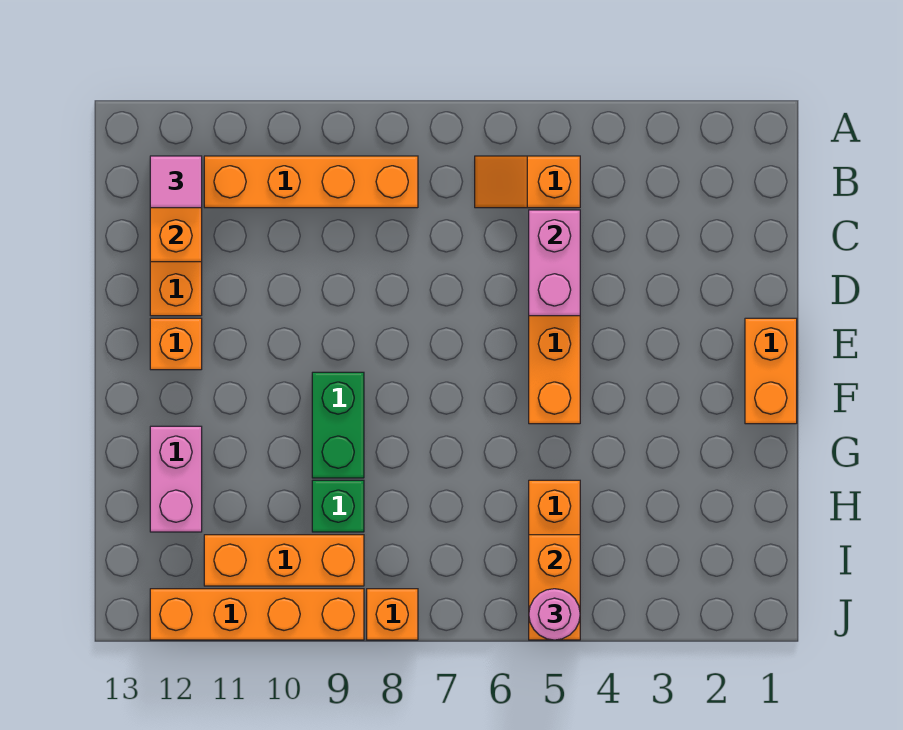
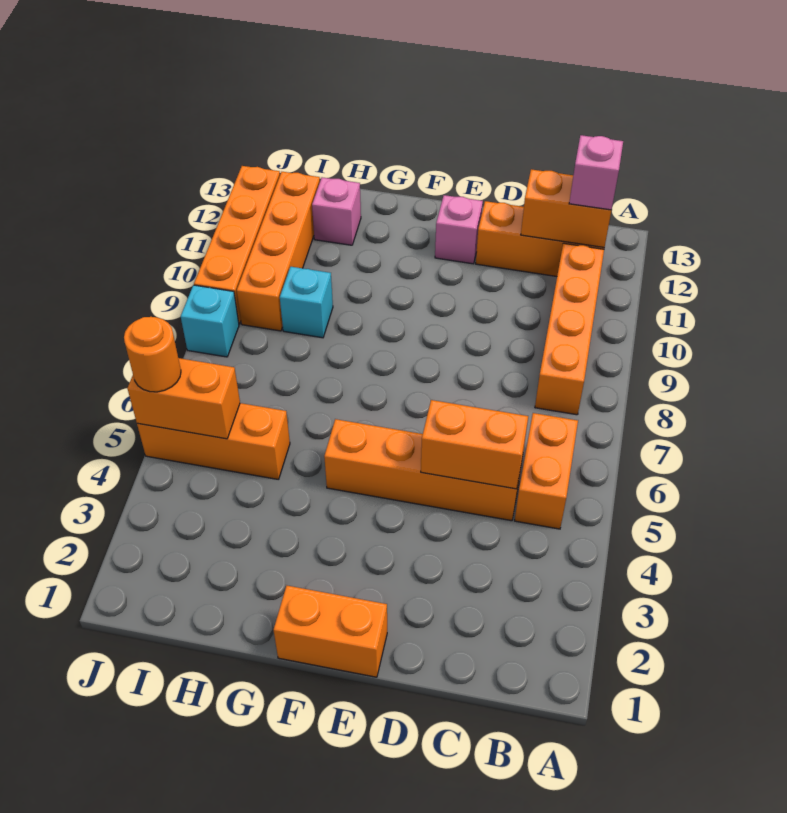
orange 1x2 slope [475,156,580,208] -> orange 1x2 brick [515,413,578,529]
pink 1x1 tile [150,156,202,208] -> pink 1x1 brick [569,135,623,210]
pink 1x2 brick [529,210,580,316] -> orange 1x2 brick [421,400,528,489]
orange 1x1 brick [150,318,202,370] -> pink 1x1 brick [435,195,483,264]
green 1x2 brick [312,372,364,478] -> none
pink 1x2 brick [150,426,202,532] -> pink 1x1 brick [312,177,361,245]
green 1x1 brick [312,480,364,532] -> cyan 1x1 brick [280,267,333,338]
orange 1x3 brick [204,535,364,586] -> orange 1x4 brick [237,172,320,331]
pink 1x1 round brick [529,589,580,640] -> orange 1x1 round brick [124,317,181,392]
orange 1x1 brick [367,589,418,640] -> cyan 1x1 brick [181,285,239,357]

